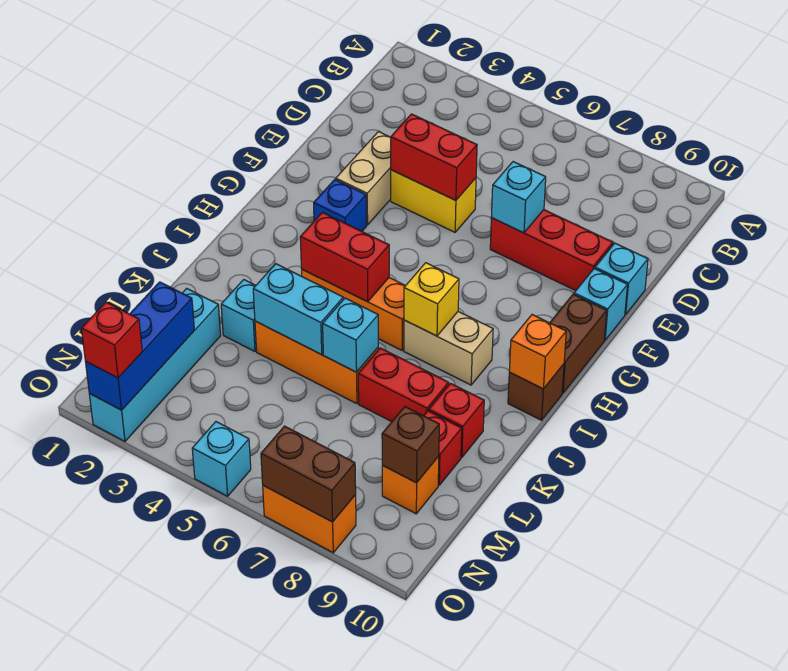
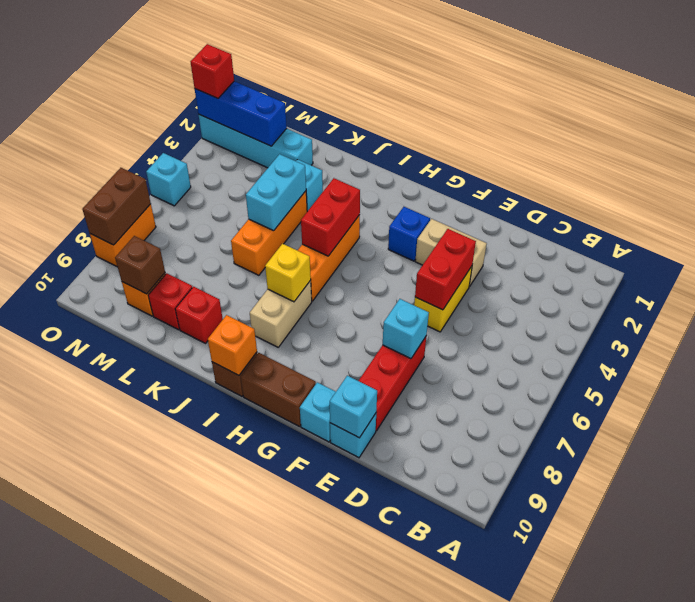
cyan 1x1 brick [323,298,378,372] -> cyan 1x1 brick moved to [330,376,377,438]
red 1x2 brick [358,348,449,422] -> none

